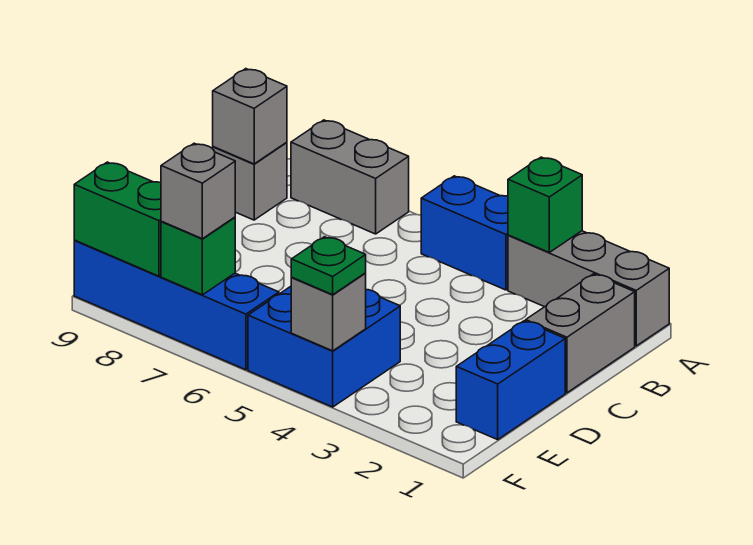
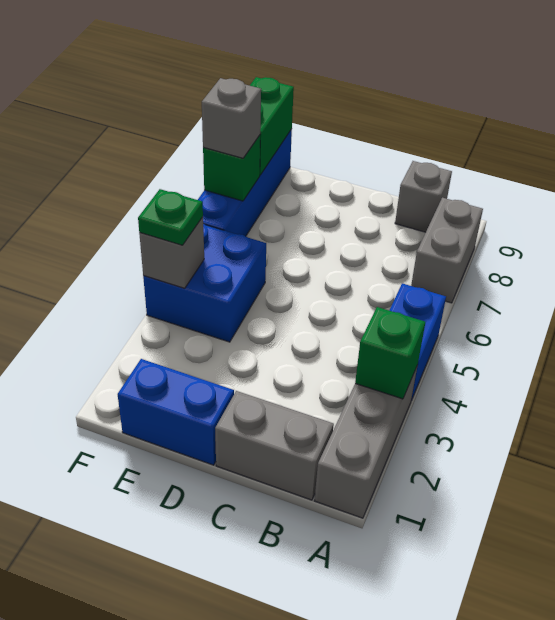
grey 1x1 brick [213,69,287,164] -> none

